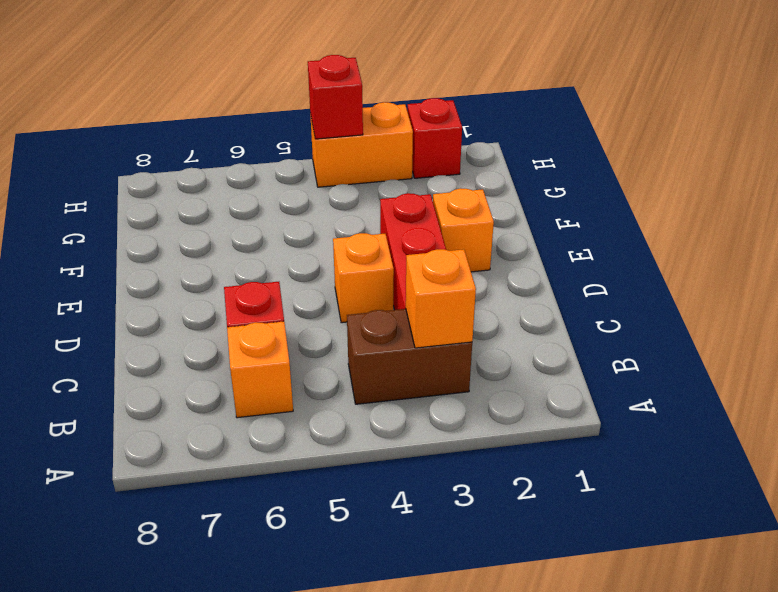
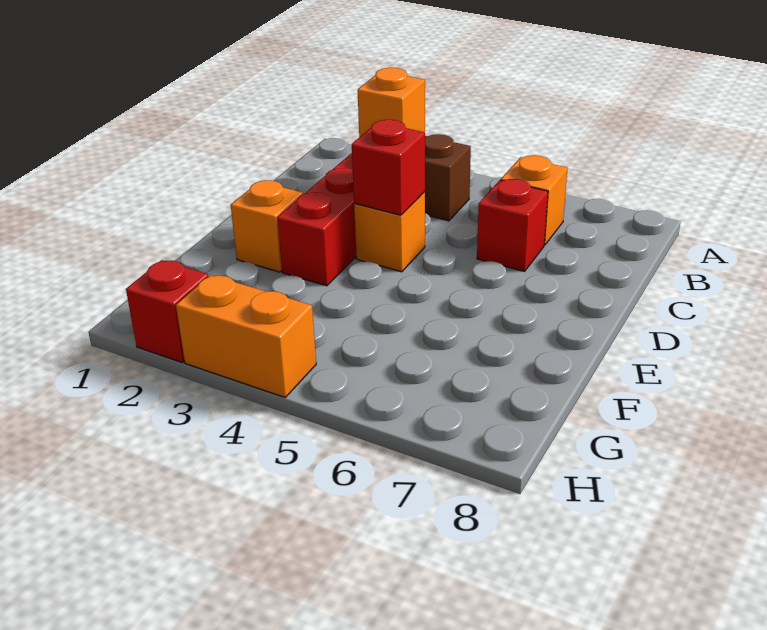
red 1x1 brick [308,55,363,139] -> red 1x1 brick moved to [352,120,425,215]

